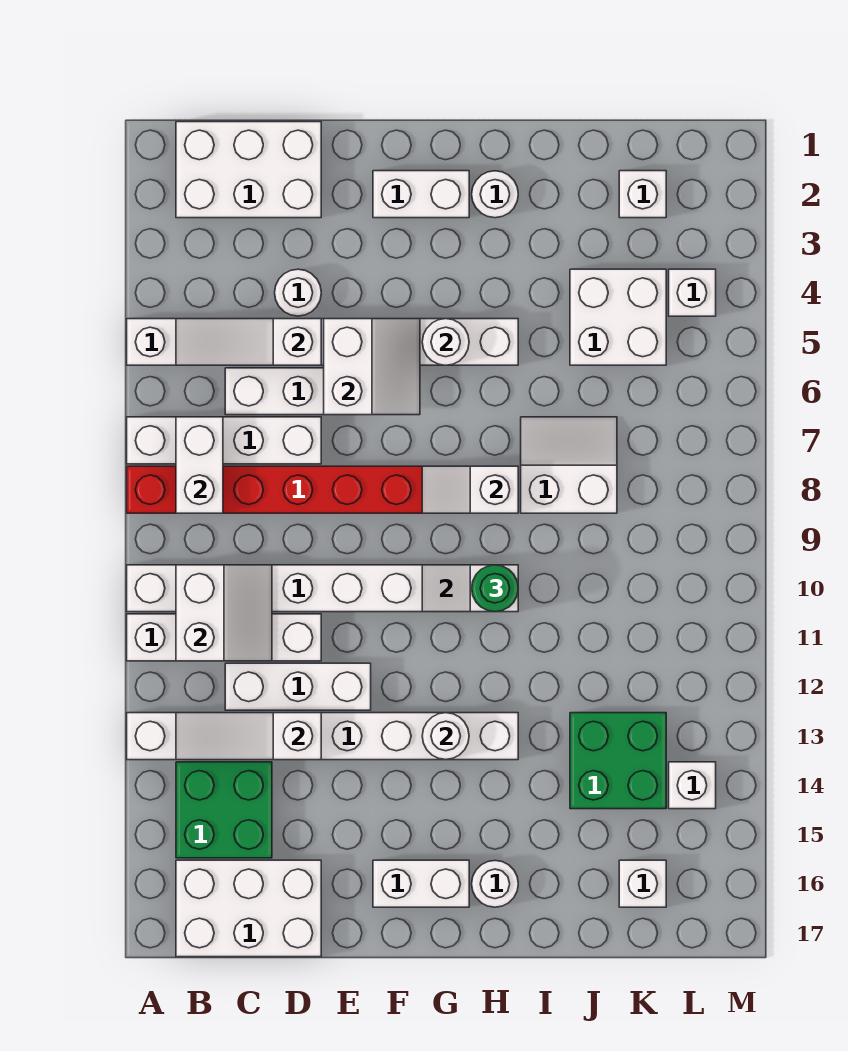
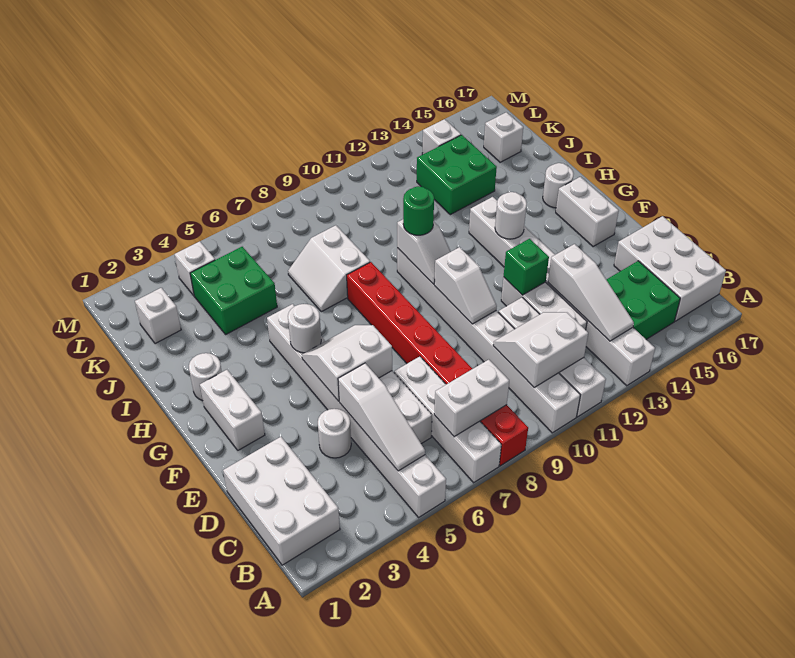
none -> green 1x1 brick [504,239,549,295]
white 1x2 slope [422,466,518,513] -> white 1x2 slope moved to [434,247,497,324]
white 2x2 brick [570,269,666,365] -> green 2x2 brick [190,247,277,334]

